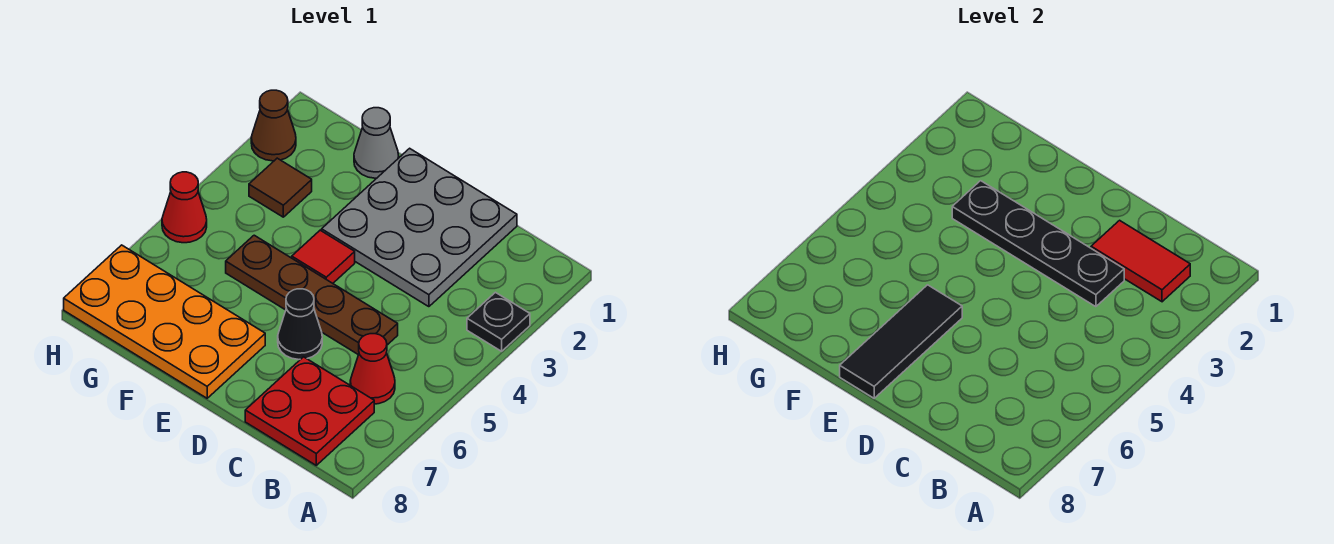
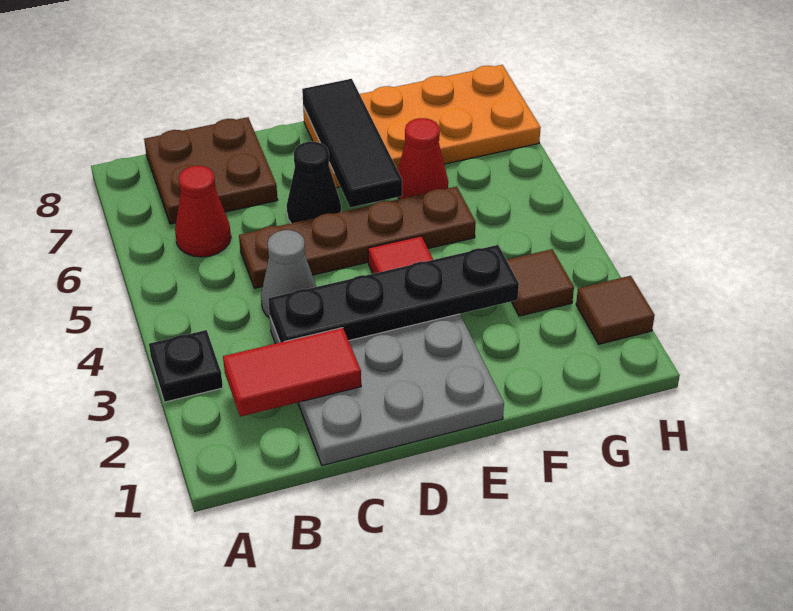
red 2x2 plate [245,357,374,465] -> brown 2x2 plate [144,117,278,224]
grey 1x1 cone [354,108,399,178] -> grey 1x1 cone moved to [261,230,316,318]
brown 1x1 cone [251,90,296,161] -> brown 1x1 tile [576,276,655,344]
red 1x1 cone [162,172,207,243] -> red 1x1 cone moved to [398,118,448,199]

